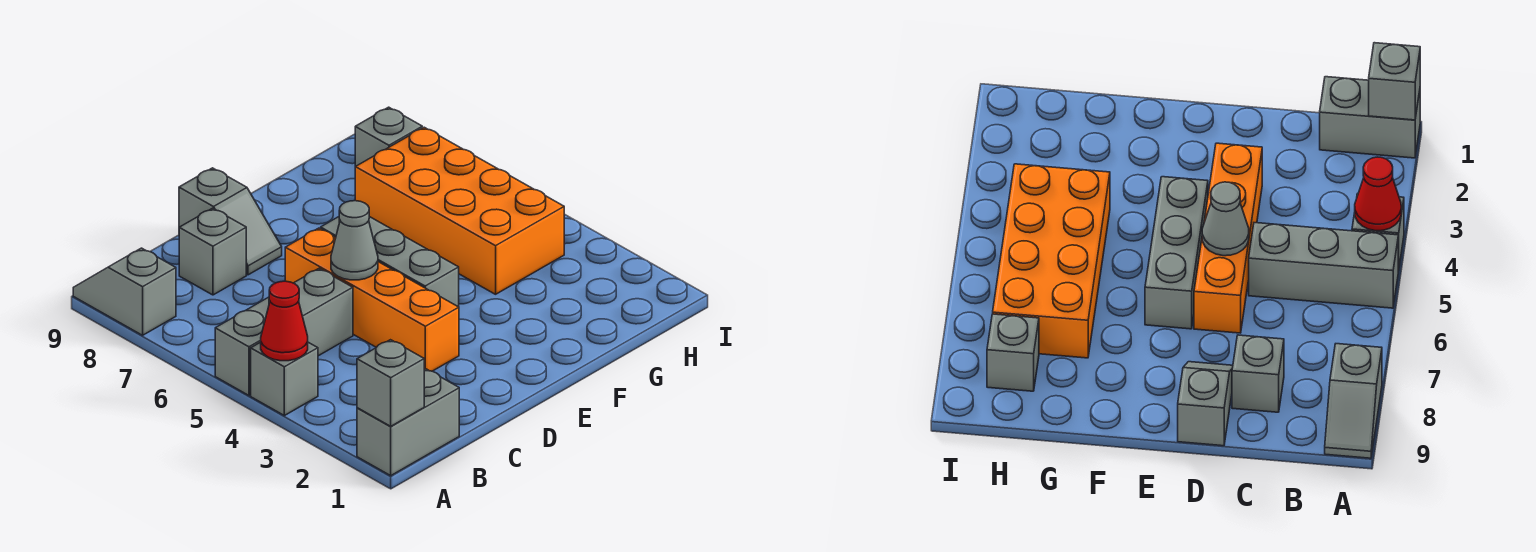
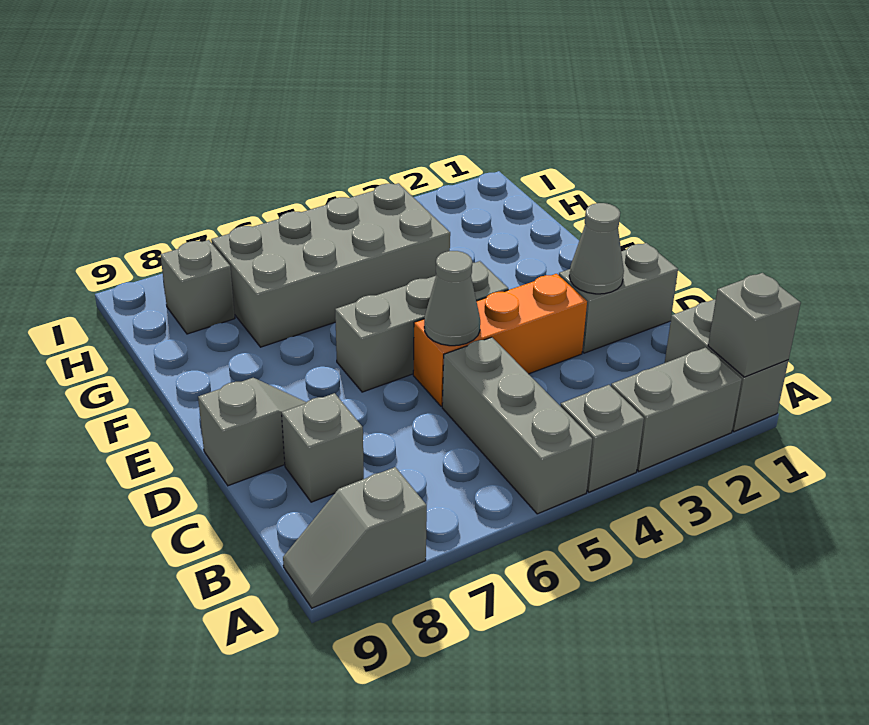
none -> grey 1x2 brick [611,348,742,471]
red 1x1 cone [261,281,308,361] -> none
none -> grey 1x2 brick [559,243,678,353]
none -> grey 1x1 cone [569,203,624,294]
orange 1x4 brick [285,228,459,371] -> orange 1x3 brick [413,274,587,406]
orange 2x4 brick [355,127,564,294] -> grey 2x4 brick [211,183,450,347]

